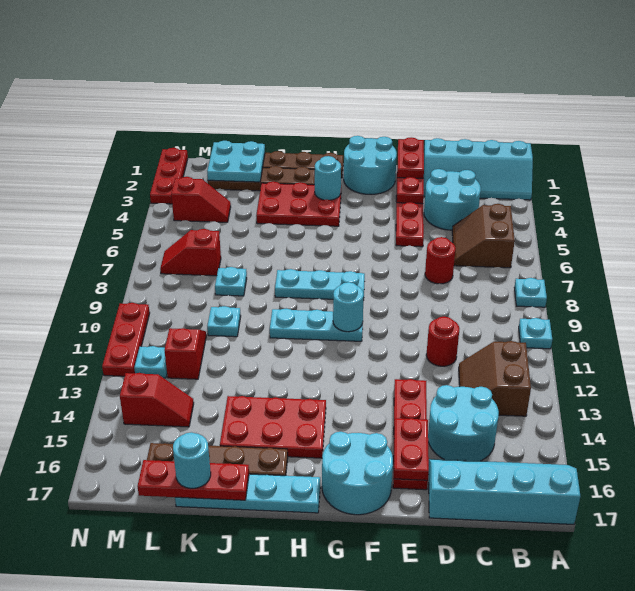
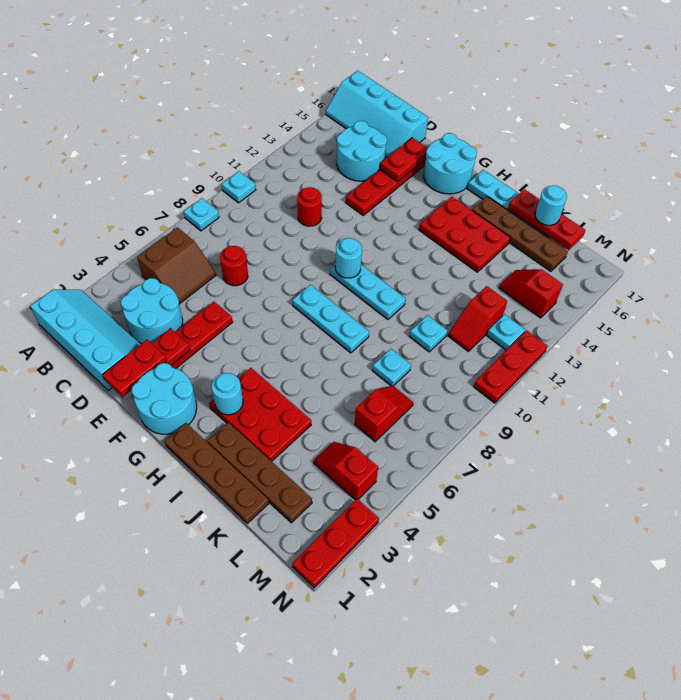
brown 2x2 slope [459,341,531,416] -> none
cyan 2x2 plate [207,141,265,182] -> none
red 1x2 slope [160,229,221,276] -> red 1x2 slope turned to [355,386,413,442]

